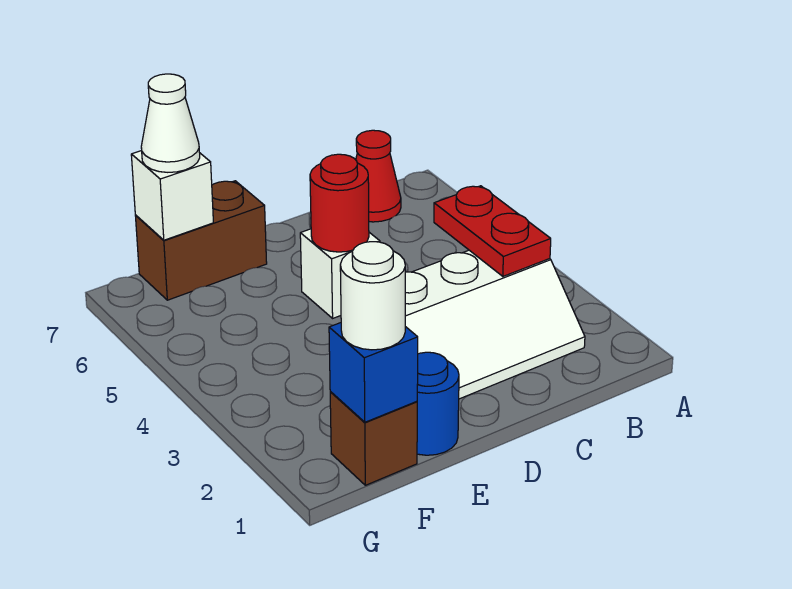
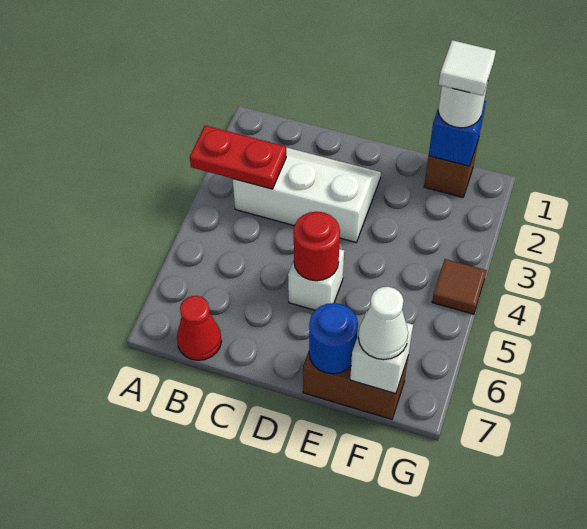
red 1x2 plate [434,186,551,276] -> red 1x2 plate turned to [190,125,286,189]
blue 1x1 round brick [417,352,459,455] -> blue 1x1 round brick moved to [309,303,358,374]
none -> white 1x1 tile [439,40,496,96]
none -> brown 1x1 tile [432,259,486,314]

